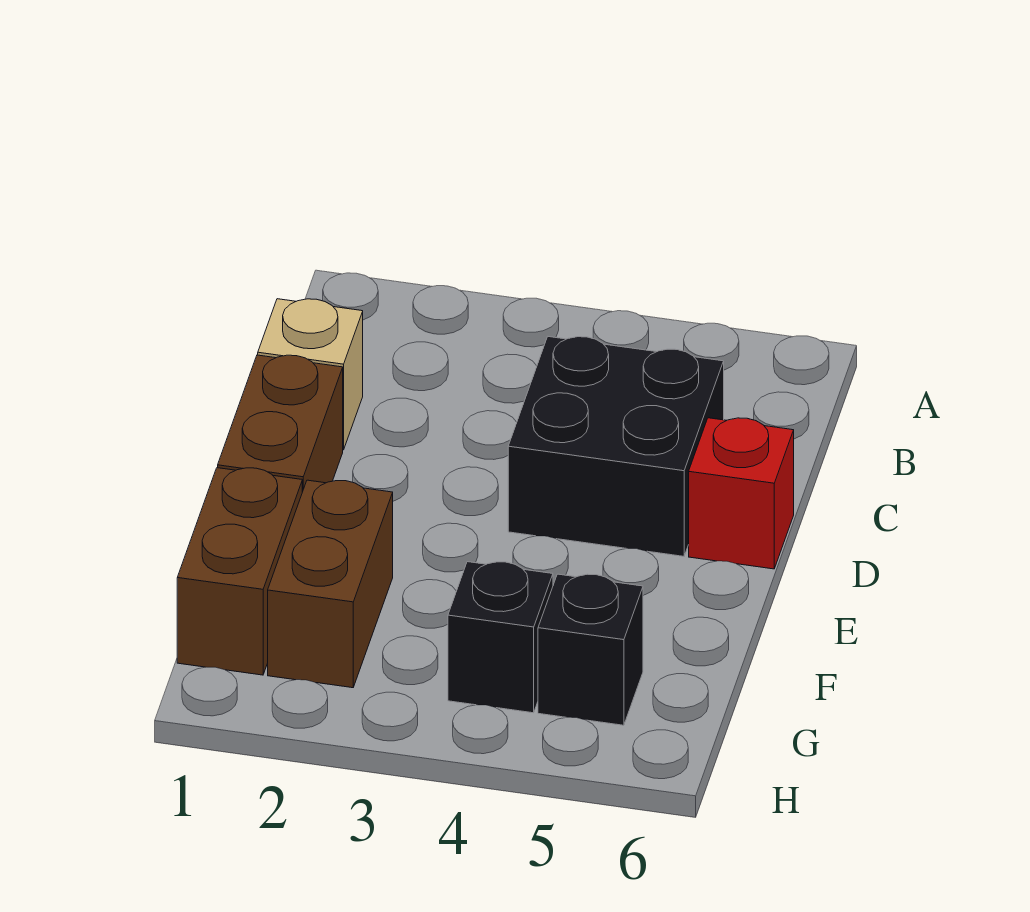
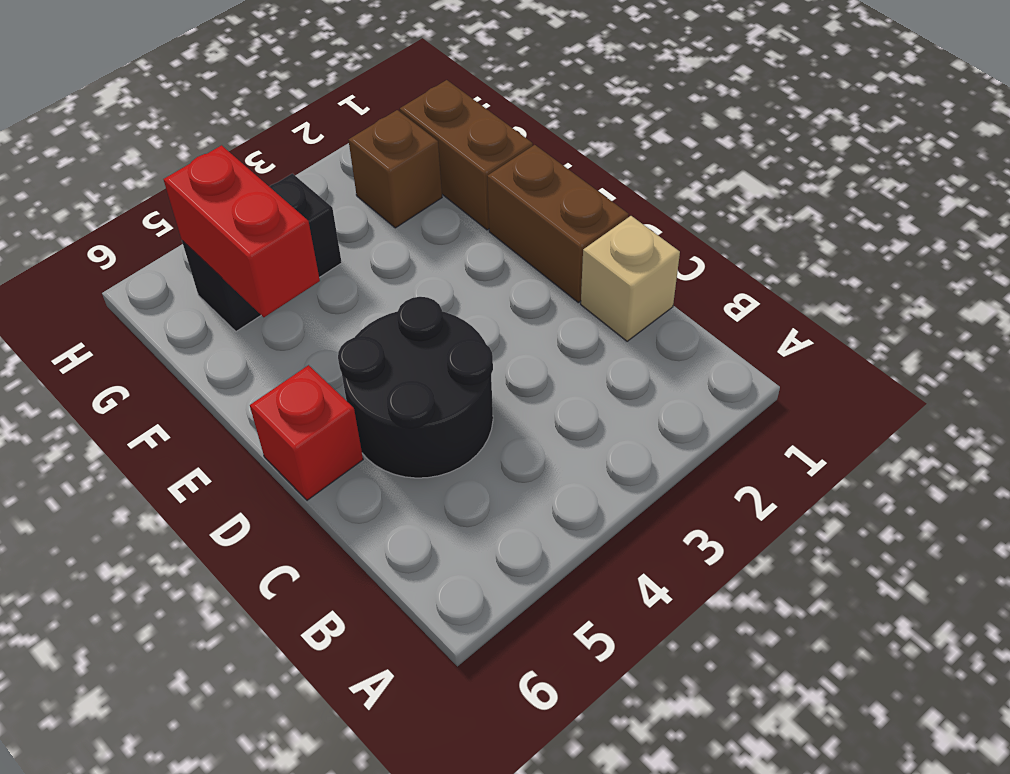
black 2x2 brick [508,337,724,556] -> black 2x2 round brick [338,297,493,478]
brown 1x2 brick [268,480,393,688] -> brown 1x1 brick [349,110,442,228]
none -> red 1x2 brick [164,145,320,317]

